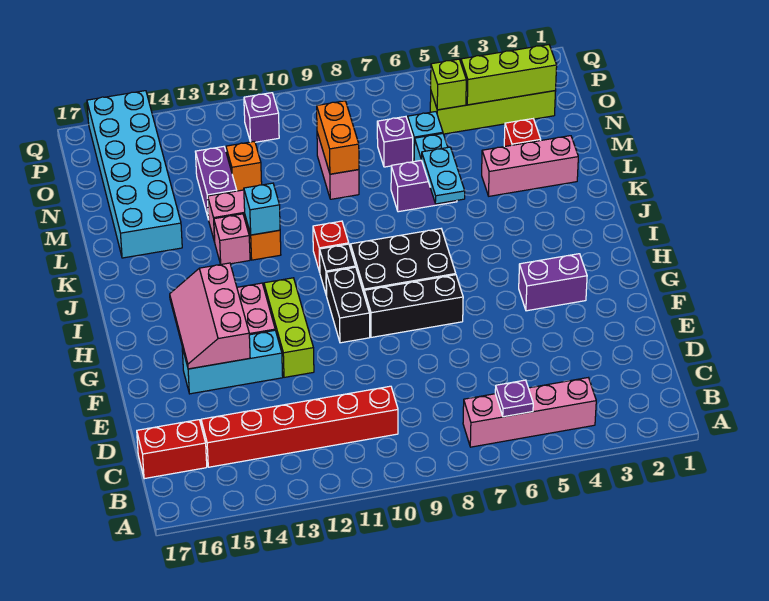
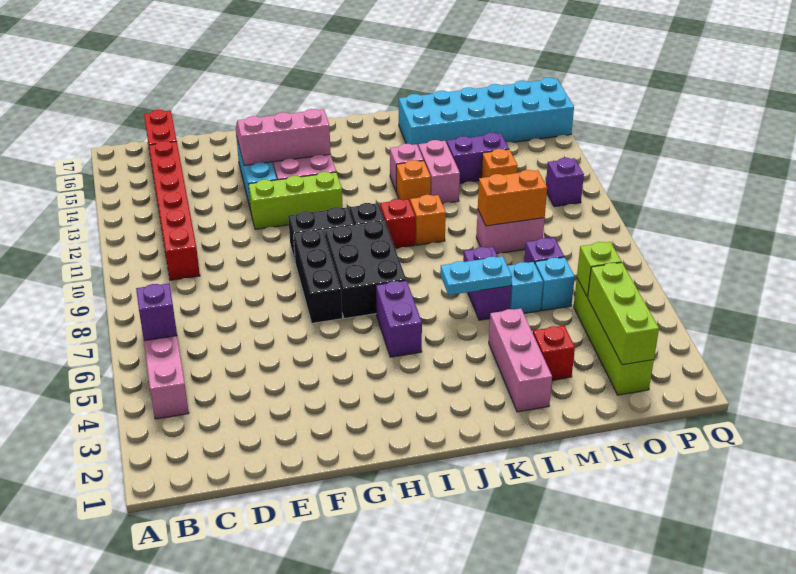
purple 1x1 plate [495,380,533,417] -> purple 1x1 brick [136,283,177,341]
purple 1x2 brick [519,254,587,311] -> purple 1x2 brick moved to [376,281,422,357]
none -> orange 1x1 brick [410,195,446,245]
cyan 1x1 brick [244,183,280,235] -> none

